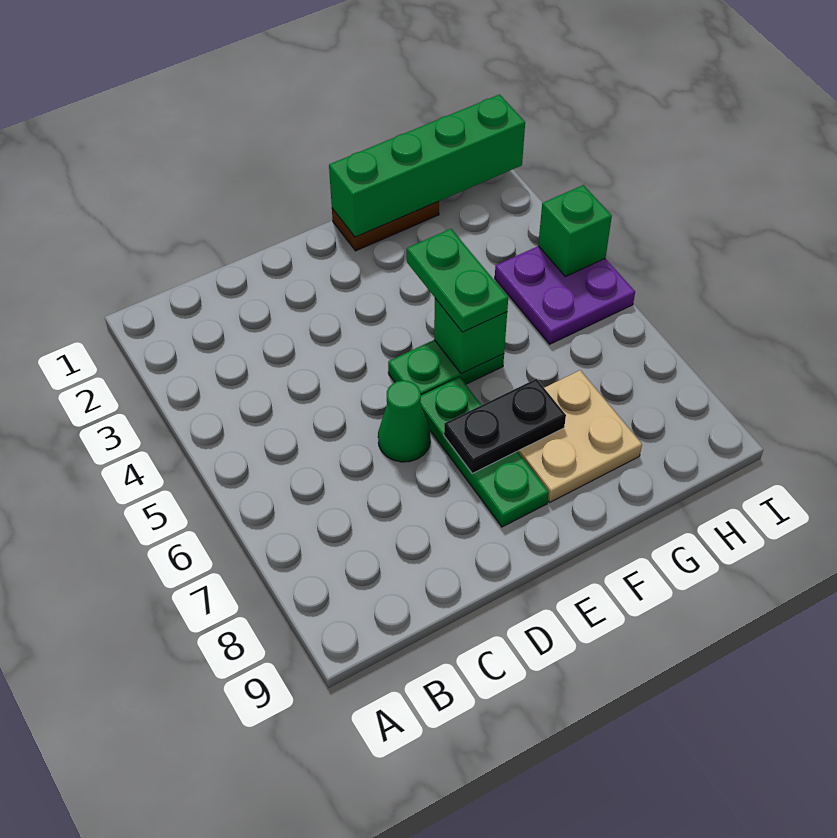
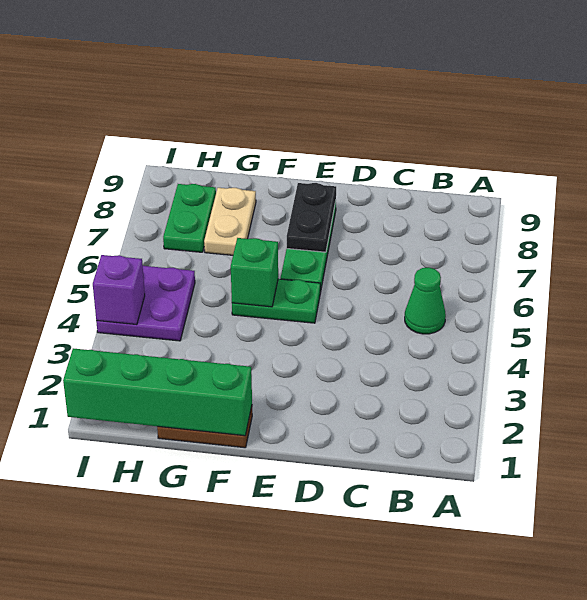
green 1x1 cone [378,380,430,462] -> green 1x1 cone moved to [405,267,446,334]
black 1x2 plate [444,379,566,473] -> black 1x2 plate turned to [287,183,336,252]
green 1x2 plate [407,229,508,332] -> green 1x2 plate moved to [163,184,216,252]
tan 2x2 plate [518,370,642,502] -> tan 1x2 plate [204,188,256,255]
green 1x1 brick [538,185,612,276] -> purple 1x1 brick [93,255,145,325]

